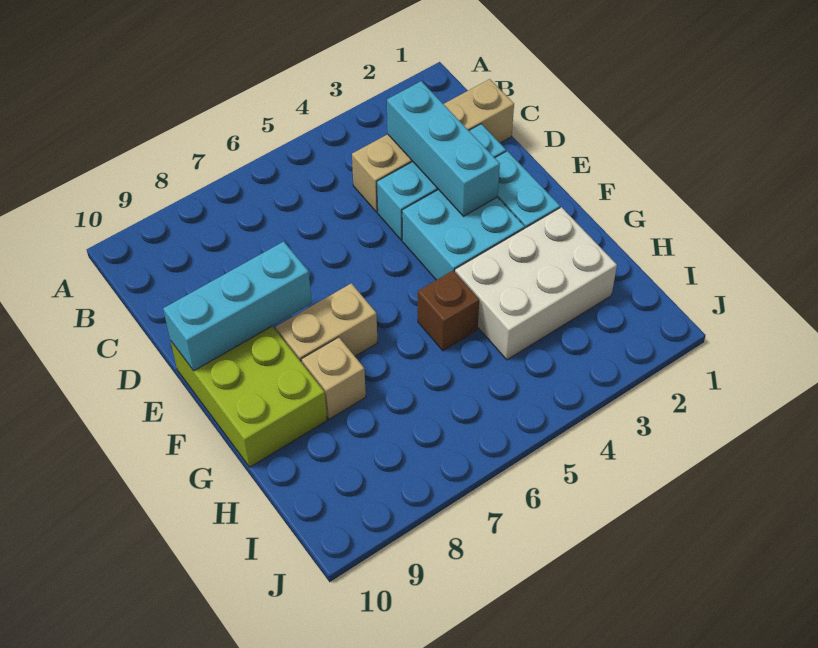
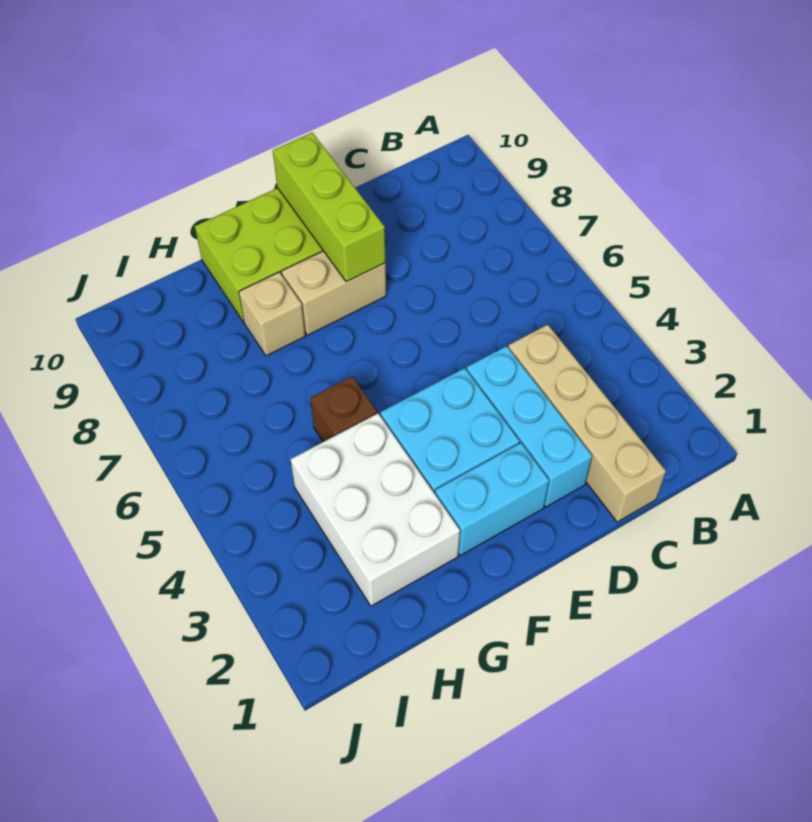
cyan 1x3 brick [387,81,500,216] -> none
cyan 1x3 brick [163,242,312,371] -> lime 1x3 brick [273,133,386,282]
tan 1x2 brick [276,283,378,363] -> tan 1x2 brick turned to [281,251,386,335]

